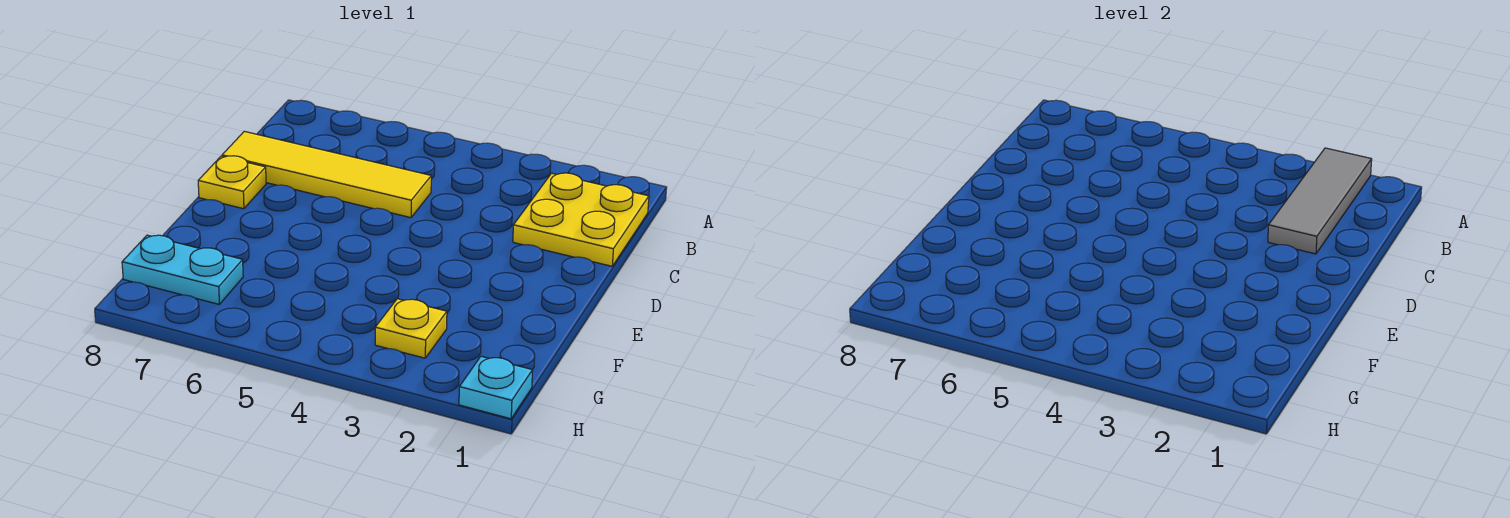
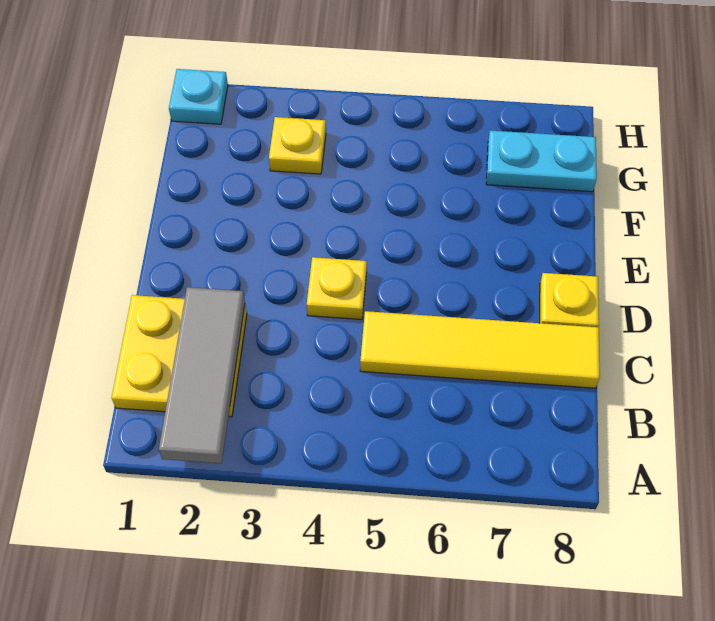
none -> yellow 1x1 plate [307,257,367,320]

